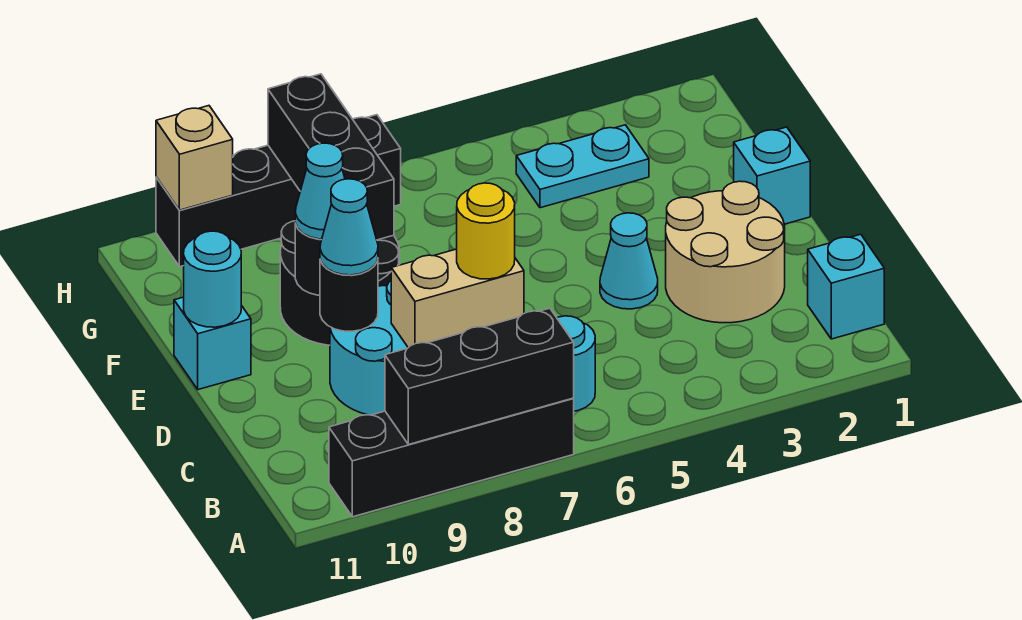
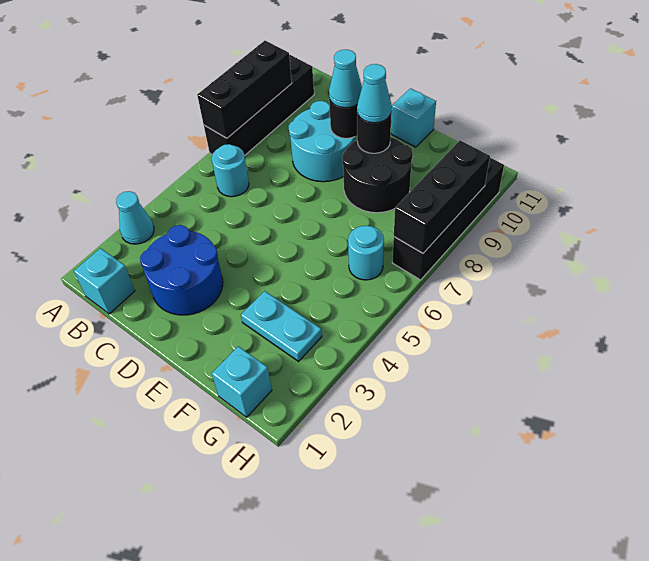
tan 2x2 round brick [666,181,785,323] -> blue 2x2 round brick [140,225,223,315]
tan 1x2 brick [391,249,524,348] -> none
yellow 1x1 round brick [457,183,515,279] -> none
cyan 1x1 cone [600,213,658,309] -> cyan 1x1 cone moved to [116,191,154,244]
cyan 1x1 brick [734,127,810,224] -> cyan 1x1 brick moved to [212,346,272,417]
cyan 1x1 round brick [184,231,241,327] -> cyan 1x1 round brick moved to [348,226,384,280]
black 1x3 brick [268,74,394,240] -> black 1x3 brick turned to [394,141,490,253]
cyan 1x2 plate [516,125,649,208] -> cyan 1x2 plate turned to [241,291,322,361]
tan 1x1 brick [156,106,233,210] -> none

